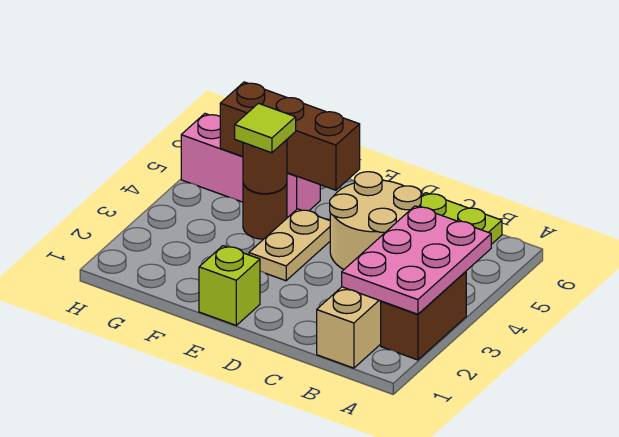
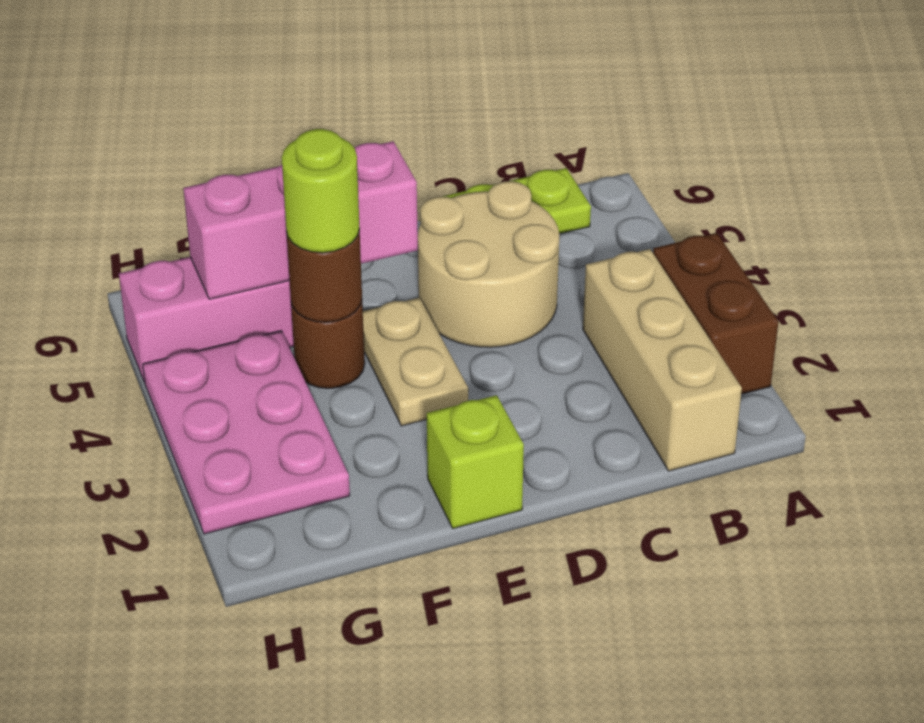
pink 2x3 plate [342,206,491,314] -> pink 2x3 plate moved to [143,331,350,534]
brown 1x3 brick [220,82,360,190] -> pink 1x3 brick [183,141,418,299]
lime 1x1 tile [235,103,296,153] -> lime 1x1 round brick [282,129,360,253]

